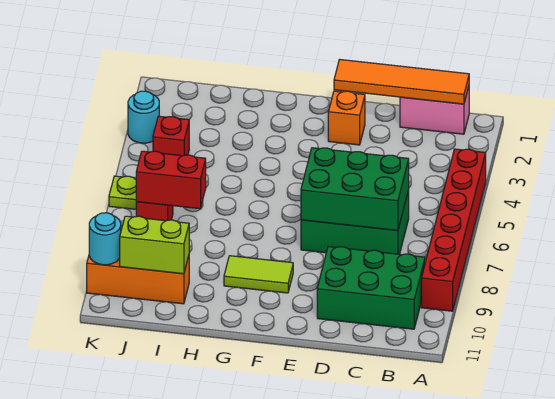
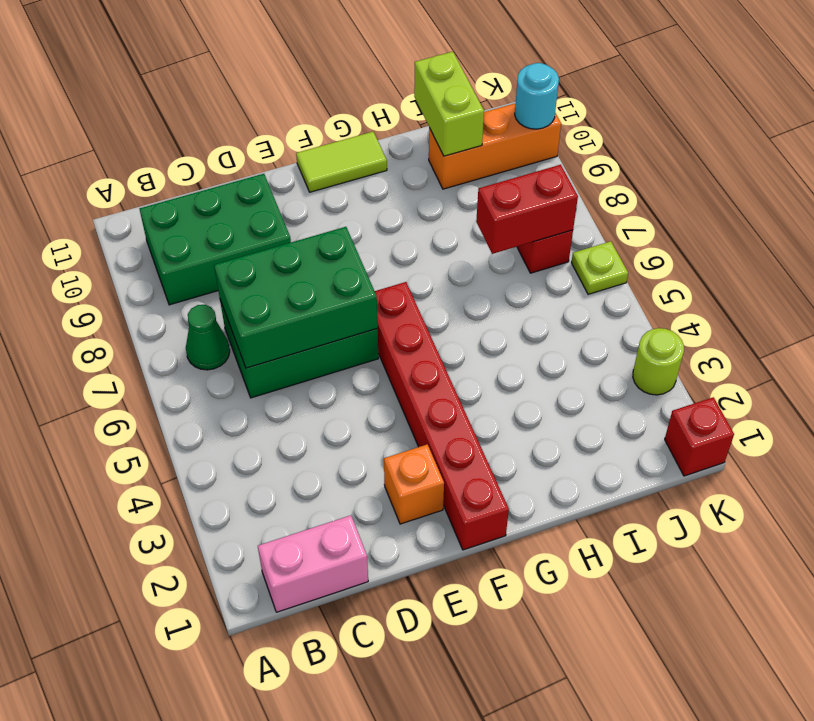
red 1x6 brick [421,149,486,311] -> red 1x6 brick moved to [375,282,509,550]
orange 1x4 tile [334,59,469,104] -> none
none -> green 1x1 cone [186,305,230,370]
lime 1x2 tile [224,256,293,293] -> lime 1x2 tile moved to [296,132,387,192]
lime 1x2 brick [120,216,189,274] -> lime 1x2 brick turned to [414,52,484,156]
red 1x1 brick [153,116,189,156] -> red 1x1 brick moved to [665,397,734,476]
cyan 1x1 round brick [128,91,159,143] -> lime 1x1 round brick [633,328,684,395]

